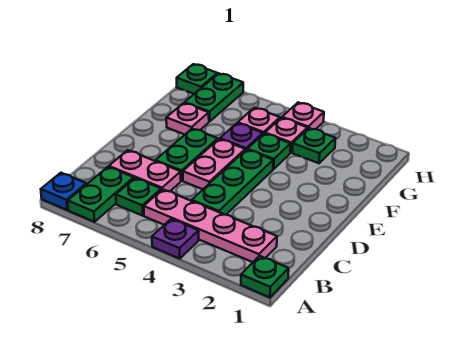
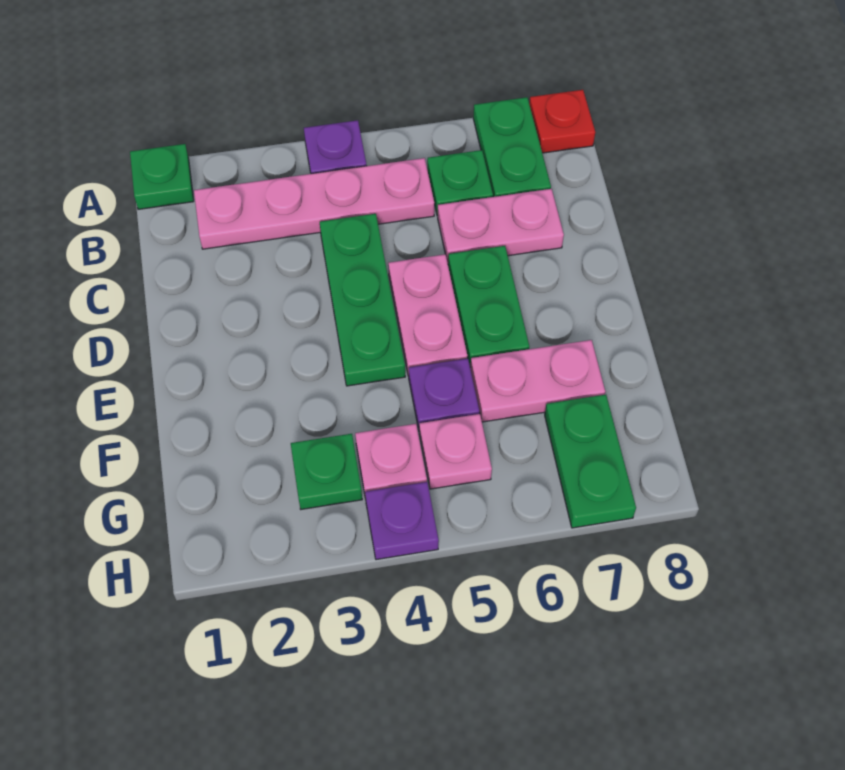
blue 1x1 plate [41,173,86,210] -> red 1x1 plate [529,90,595,153]
green 1x1 plate [247,133,291,169] -> none
pink 1x1 plate [166,103,209,135] -> pink 1x2 plate [470,340,605,422]
pink 1x1 plate [282,102,324,129] -> purple 1x1 plate [365,482,439,560]
green 1x1 plate [177,64,217,94] -> none

